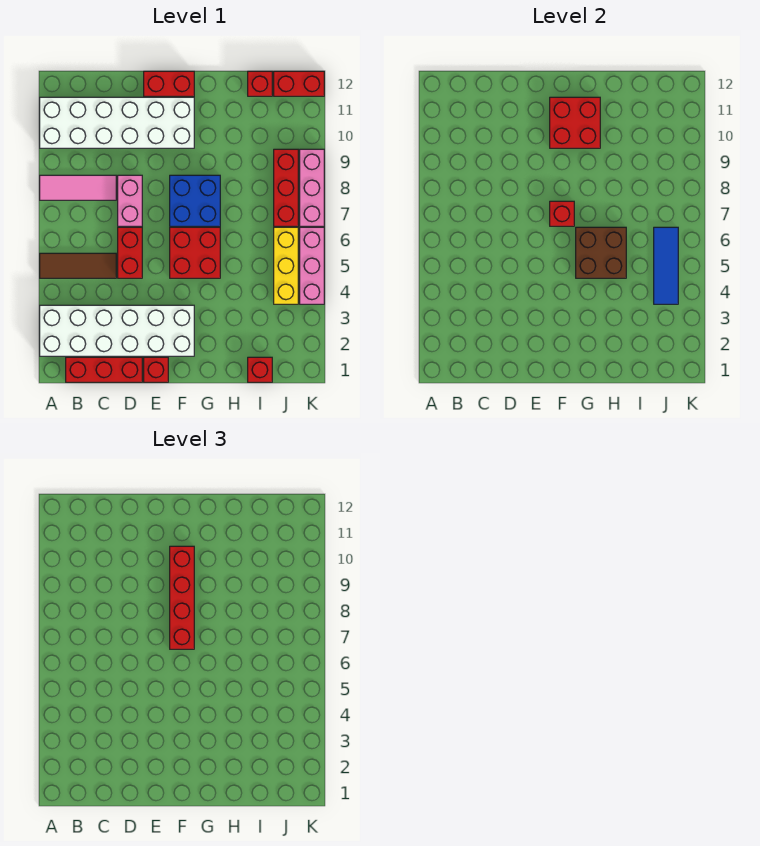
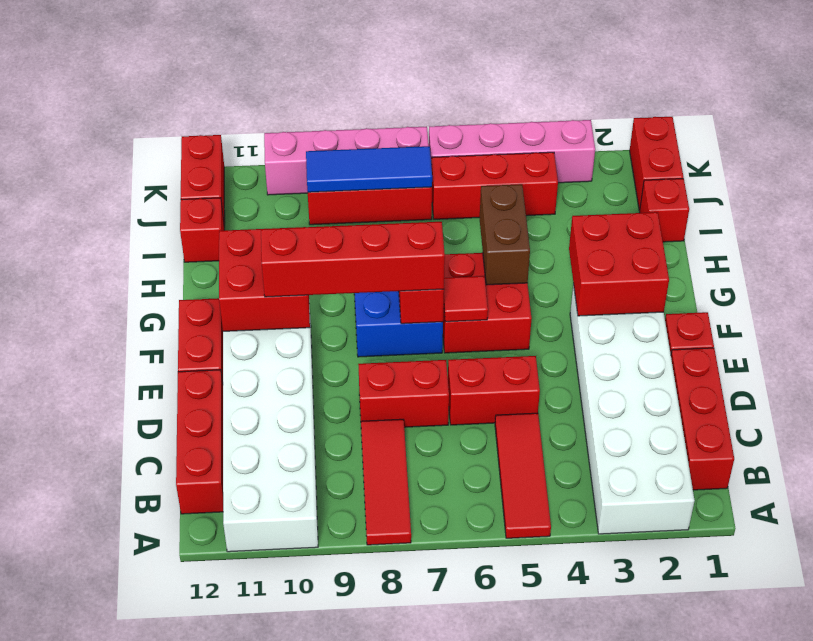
brown 1x3 tile [40,253,116,278] -> red 1x3 tile [495,413,551,538]
pink 1x3 tile [40,175,116,200] -> red 1x3 tile [361,419,411,545]
none -> red 1x3 brick [176,370,223,514]
pink 1x2 brick [118,175,142,226] -> red 1x2 brick [358,360,449,427]
none -> red 2x2 brick [569,212,669,316]
none -> red 1x1 tile [444,276,488,322]
brown 2x2 brick [576,227,626,278] -> brown 1x2 brick [480,184,530,285]
none -> red 1x2 brick [630,117,683,210]
yellow 1x3 brick [274,227,298,304] -> red 1x3 brick [431,152,558,219]
blue 1x3 tile [654,227,678,304] -> blue 1x3 tile moved to [306,146,432,192]
pink 1x3 brick [300,227,324,304] -> pink 1x4 brick [429,120,595,183]
pink 1x3 brick [300,149,324,226] -> pink 1x4 brick [264,126,429,195]

